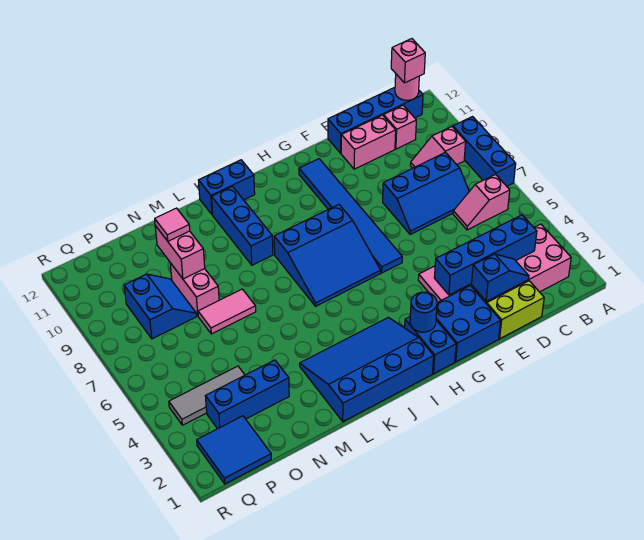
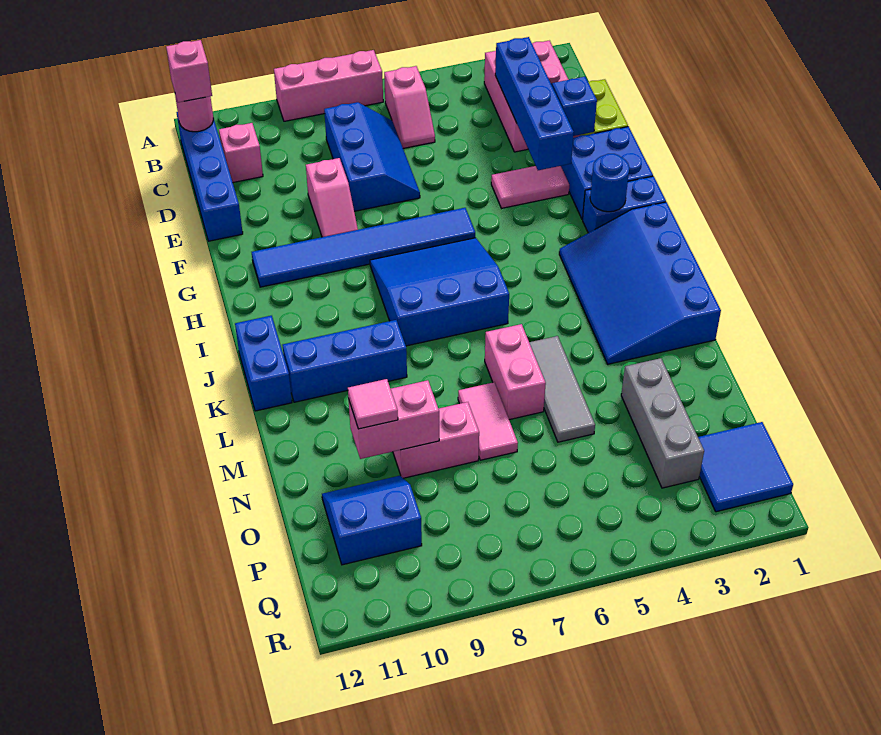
blue 1x3 brick [453,117,516,186] -> pink 1x3 brick [274,50,383,121]
pink 1x2 slope [410,127,466,168] -> pink 1x2 slope moved to [306,158,358,237]
pink 1x2 brick [341,115,396,169] -> pink 1x2 brick moved to [485,324,546,420]
blue 3x3 slope [274,205,381,306] -> blue 3x3 slope turned to [370,238,509,346]
blue 1x3 brick [206,360,289,429] -> grey 1x3 brick [621,358,704,488]
grey 1x3 tile [169,366,245,425] -> grey 1x3 tile moved to [529,336,595,442]
blue 2x2 slope [124,274,197,339] -> blue 2x2 slope moved to [322,476,422,565]

